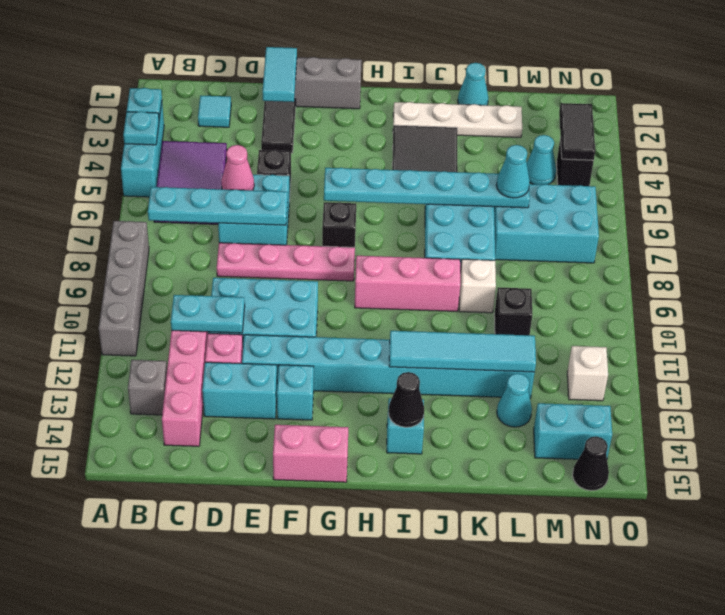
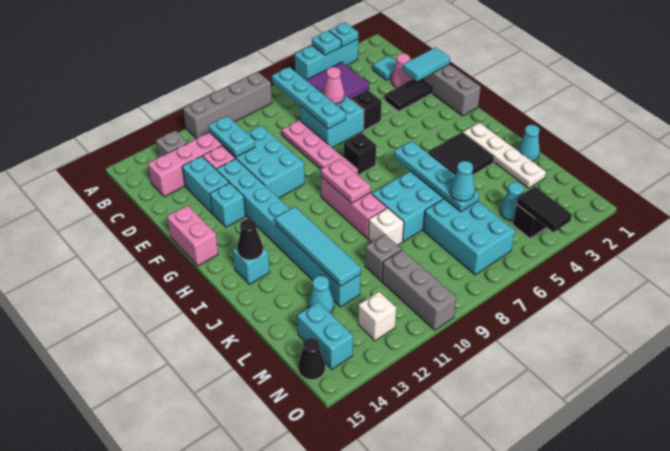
none -> pink 1x1 cone [391,53,412,88]
cyan 1x6 plate [324,168,530,208] -> cyan 1x4 plate [394,141,479,212]
none -> pink 1x2 plate [321,159,371,203]
black 1x1 brick [494,287,533,335] -> grey 1x1 brick [365,235,401,281]
none -> grey 1x3 brick [382,250,456,330]
black 1x2 tile [559,103,595,160] -> black 1x2 tile turned to [517,186,572,232]

